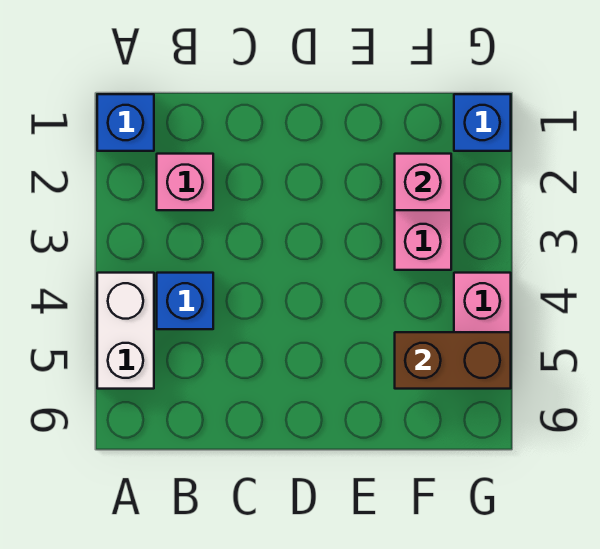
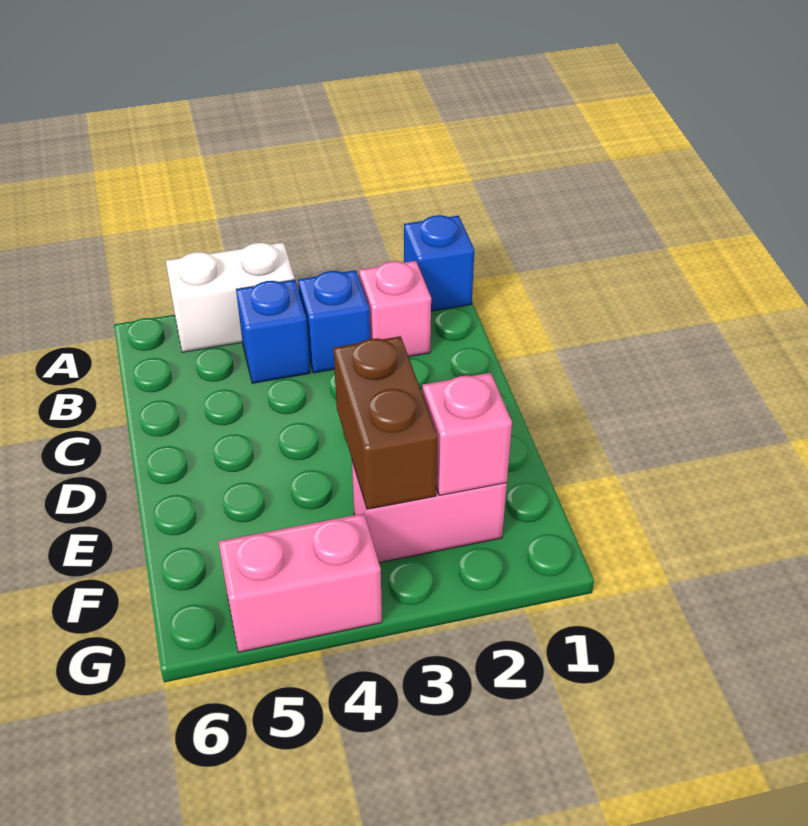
brown 1x2 brick [395,332,511,389] -> brown 1x2 brick moved to [334,336,438,509]
blue 1x1 brick [454,94,511,151] -> blue 1x1 brick moved to [298,270,370,373]

